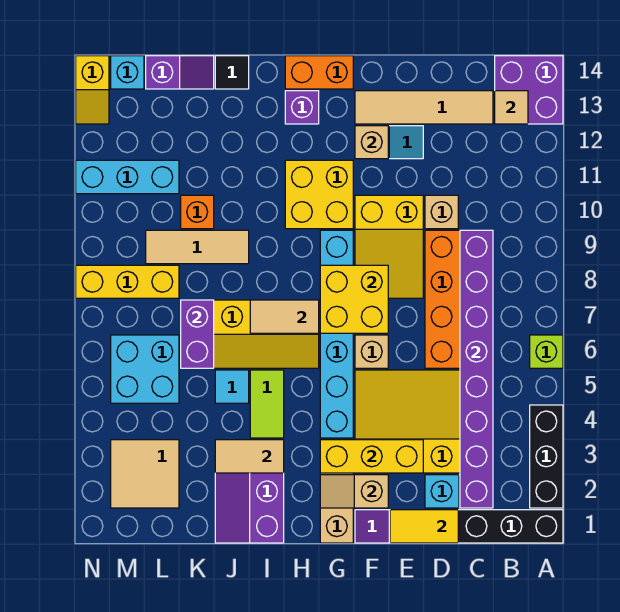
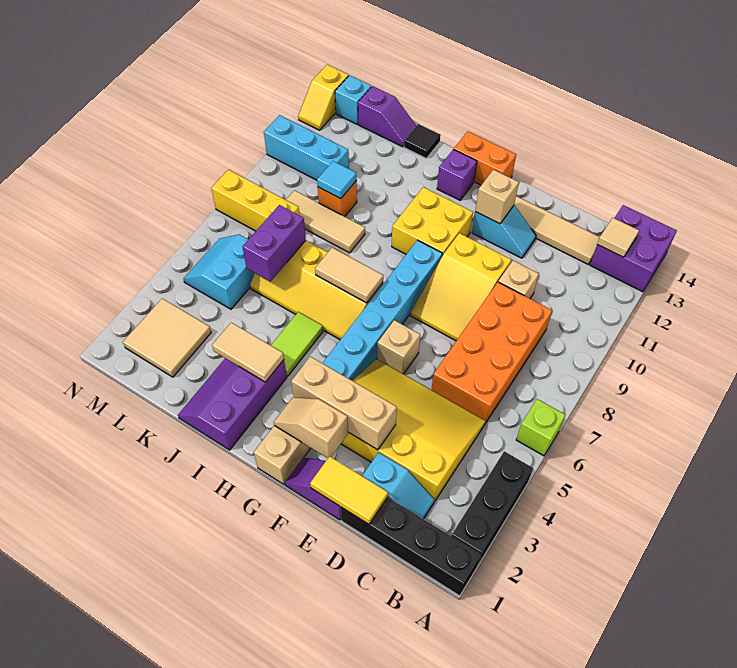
purple 1x8 brick [460,230,493,508] -> none
yellow 1x3 brick [320,440,423,473] -> tan 1x3 brick [291,357,397,450]
yellow 2x2 brick [320,265,388,333] -> none
cyan 1x1 tile [215,370,249,403] -> cyan 1x1 tile moved to [317,161,357,199]
cyan 2x2 brick [111,335,179,403] -> cyan 2x2 slope [184,234,254,309]

